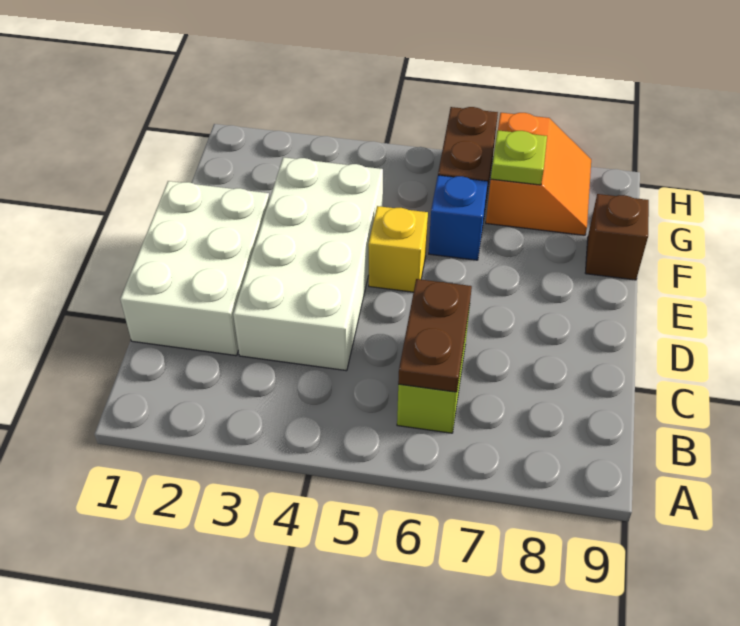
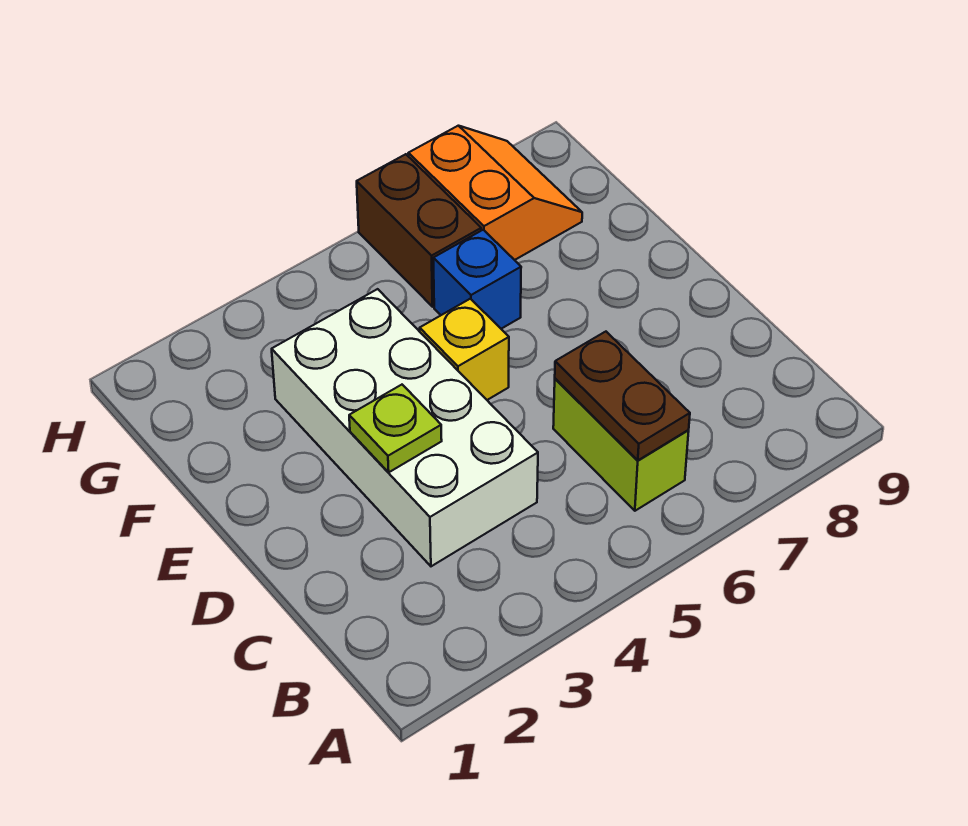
white 2x3 brick [120,181,270,356] -> none
brown 1x1 brick [586,194,649,280] -> none
lime 1x1 plate [491,130,547,185] -> lime 1x1 plate moved to [349,385,442,473]

